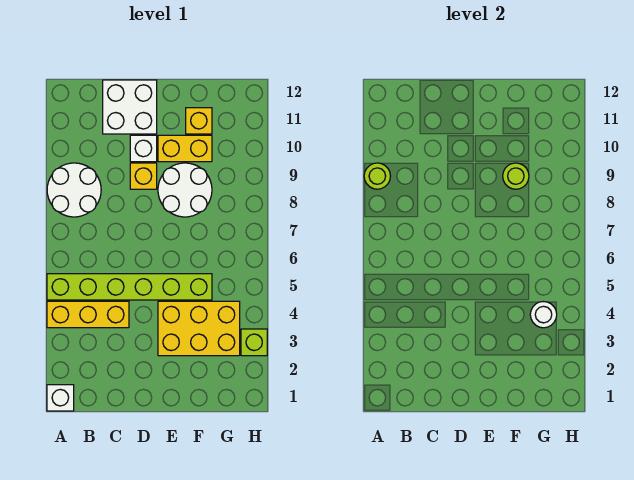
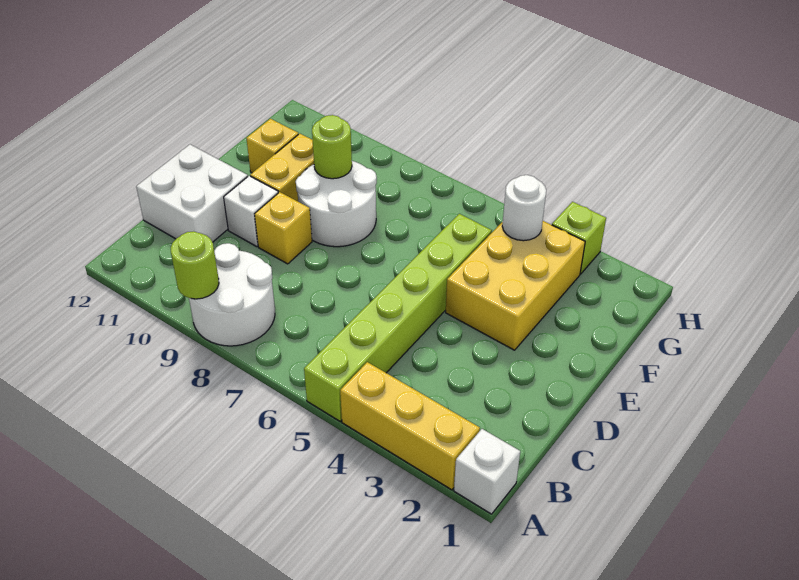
yellow 1x3 brick [47,301,129,328] -> yellow 1x3 brick turned to [340,362,480,490]

